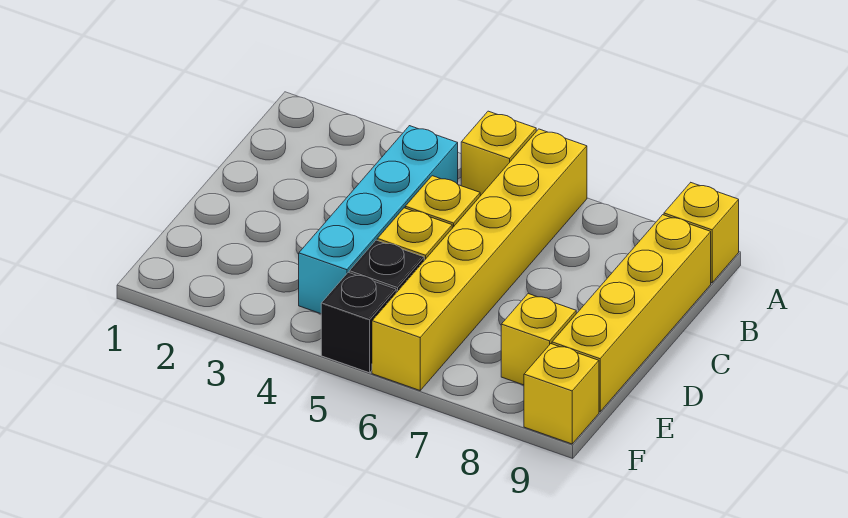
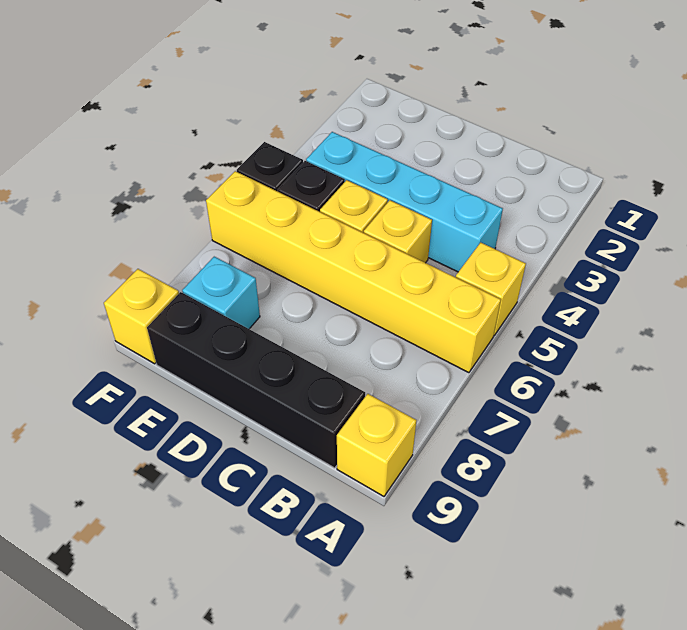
yellow 1x4 brick [552,215,711,412] -> black 1x4 brick [147,292,365,468]
yellow 1x1 brick [501,294,576,385] -> cyan 1x1 brick [182,257,260,329]

